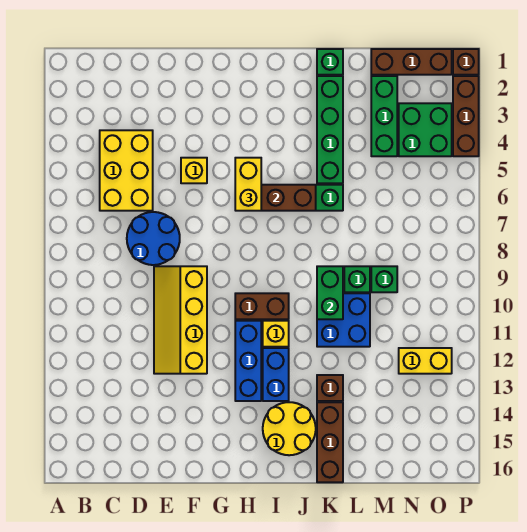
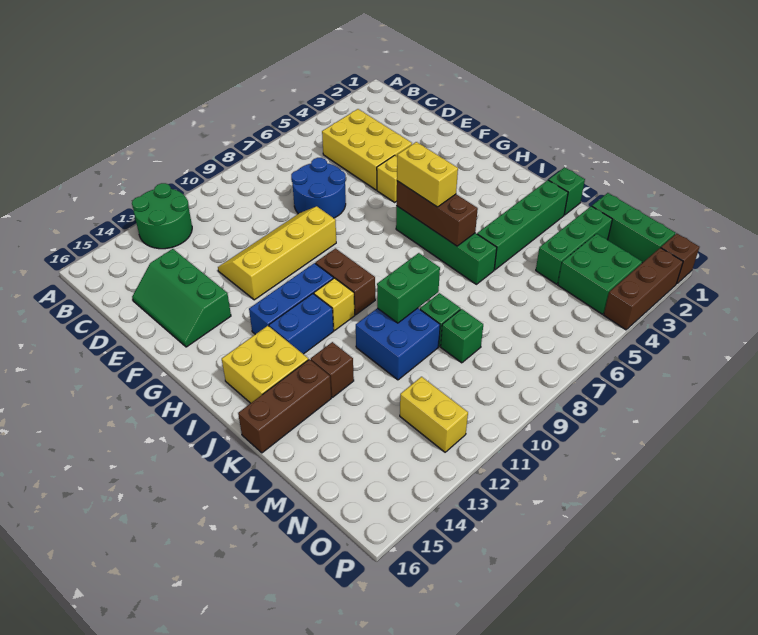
none -> green 2x2 round brick [132,183,192,249]
yellow 2x3 brick [100,130,153,211] -> yellow 2x3 brick turned to [322,109,412,190]
none -> green 2x3 slope [132,249,231,347]
yellow 1x2 brick [235,158,261,211] -> yellow 1x2 brick turned to [397,142,458,207]
yellow 2x2 round brick [263,402,316,455] -> yellow 2x2 brick [222,326,309,403]
brown 1x3 brick [371,49,452,75] -> green 1x3 brick [592,193,675,263]

